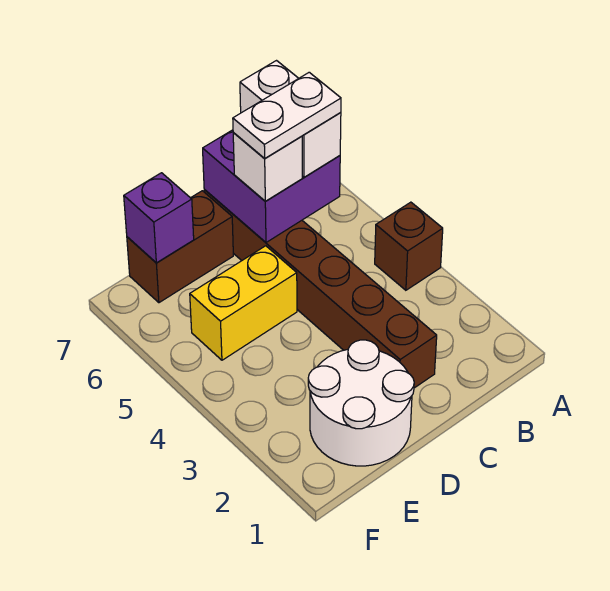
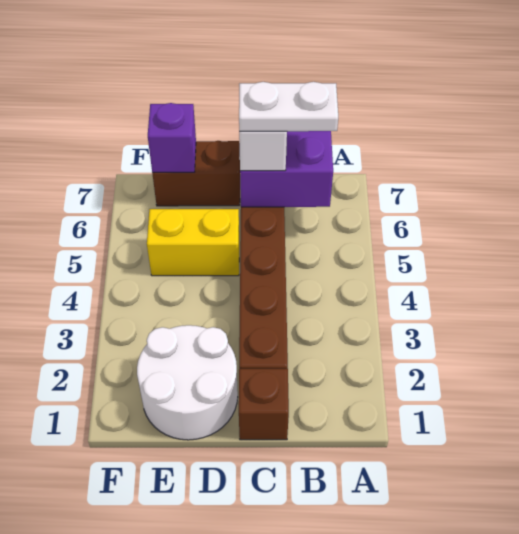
brown 1x1 brick [375,202,443,290] -> brown 1x1 brick moved to [239,369,289,440]
white 1x2 brick [240,61,341,177] -> none

